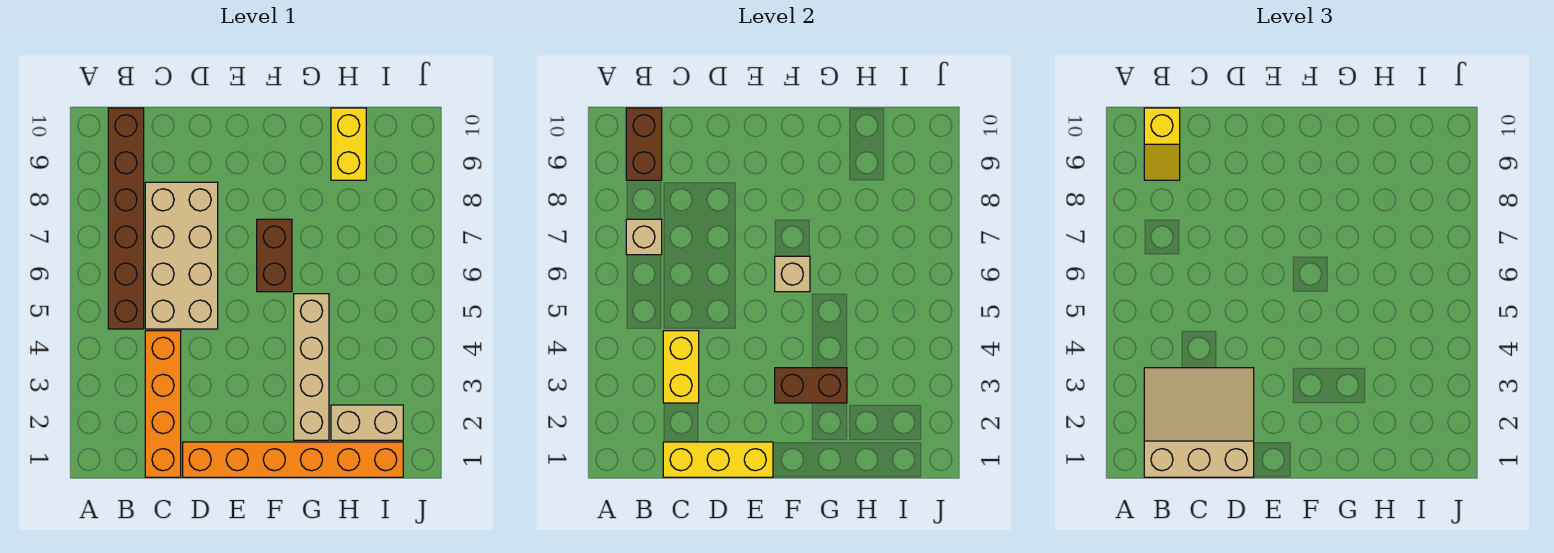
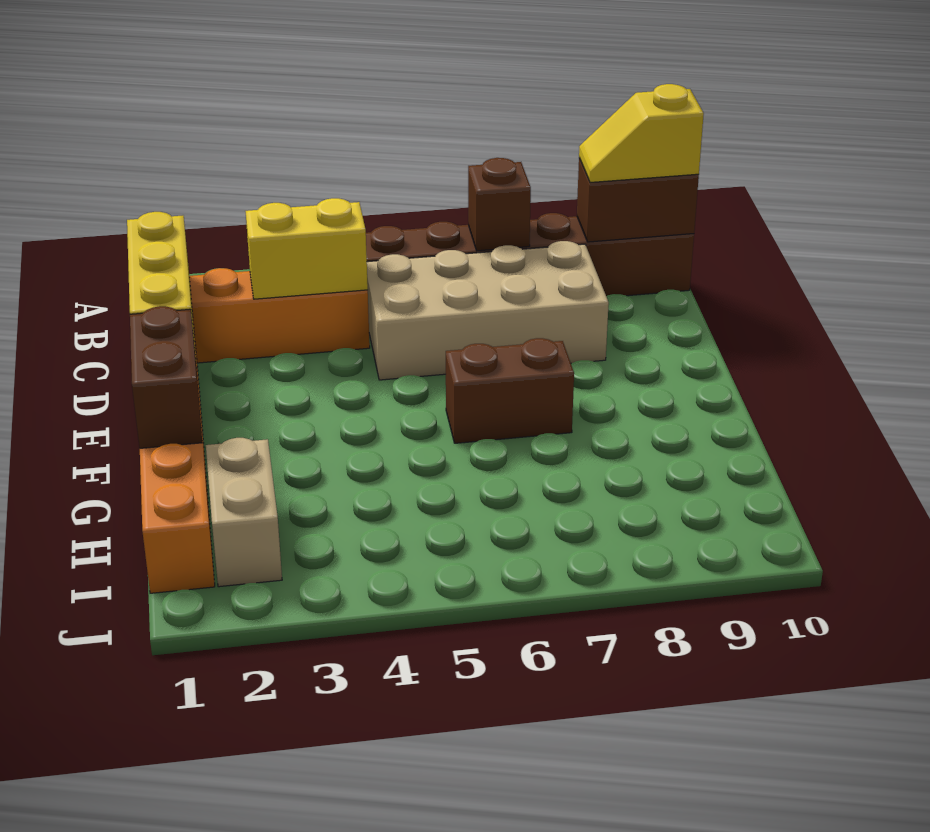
tan 3x3 slope [1144,368,1254,477] -> none
tan 1x1 brick [626,219,662,255] -> brown 1x1 brick [468,158,531,251]
brown 1x2 brick [775,368,847,403] -> brown 1x2 brick moved to [130,306,202,448]
tan 1x1 brick [775,256,810,292] -> none
tan 1x4 brick [294,294,329,440] -> none
yellow 1x2 brick [331,108,366,180] -> none

